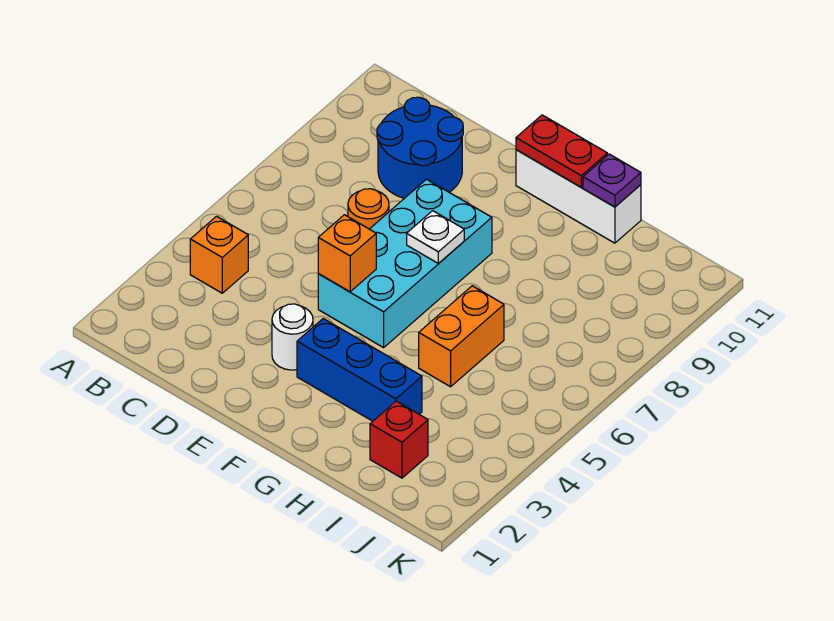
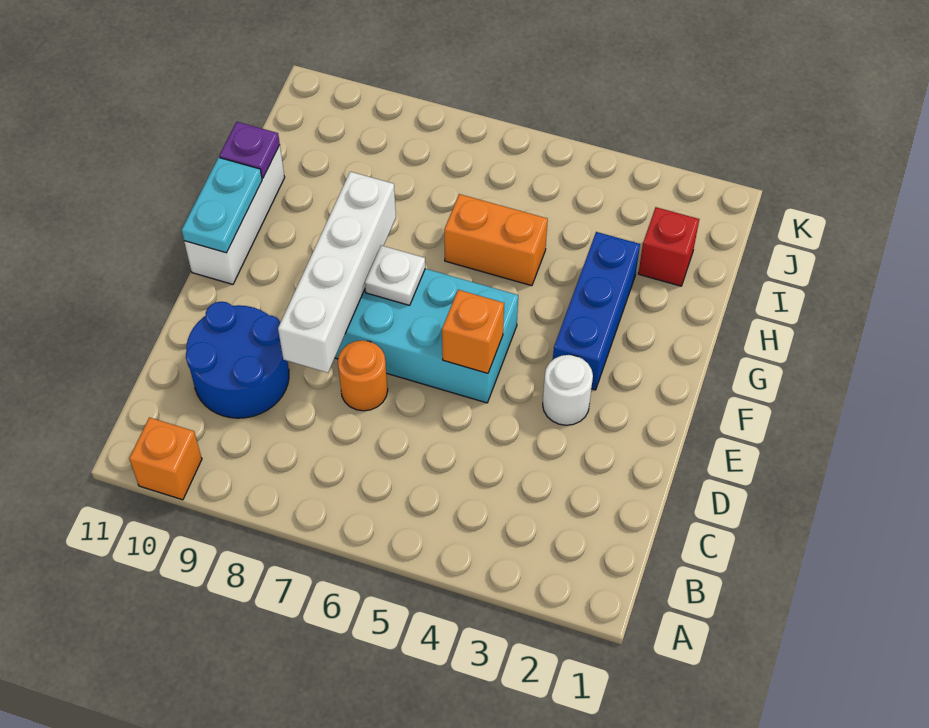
orange 1x1 brick [190,216,248,293] -> orange 1x1 brick moved to [129,417,202,500]
none -> white 1x4 brick [278,172,396,373]
red 1x2 plate [516,115,607,187] -> cyan 1x2 plate [182,157,262,253]

